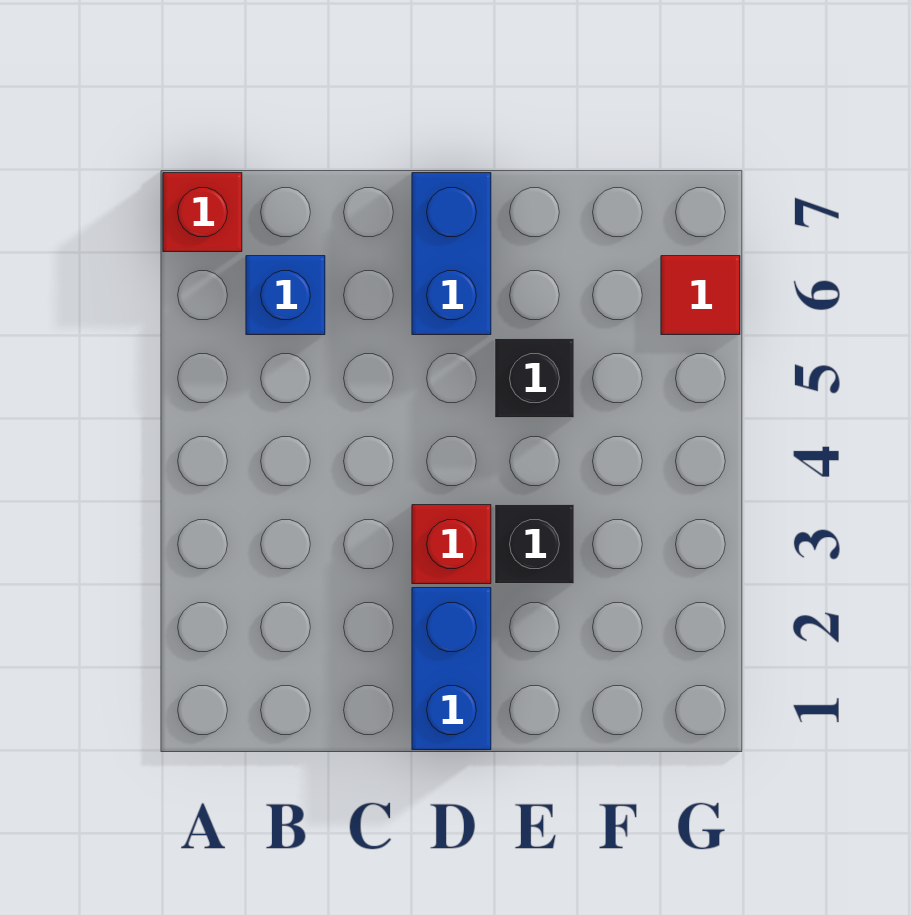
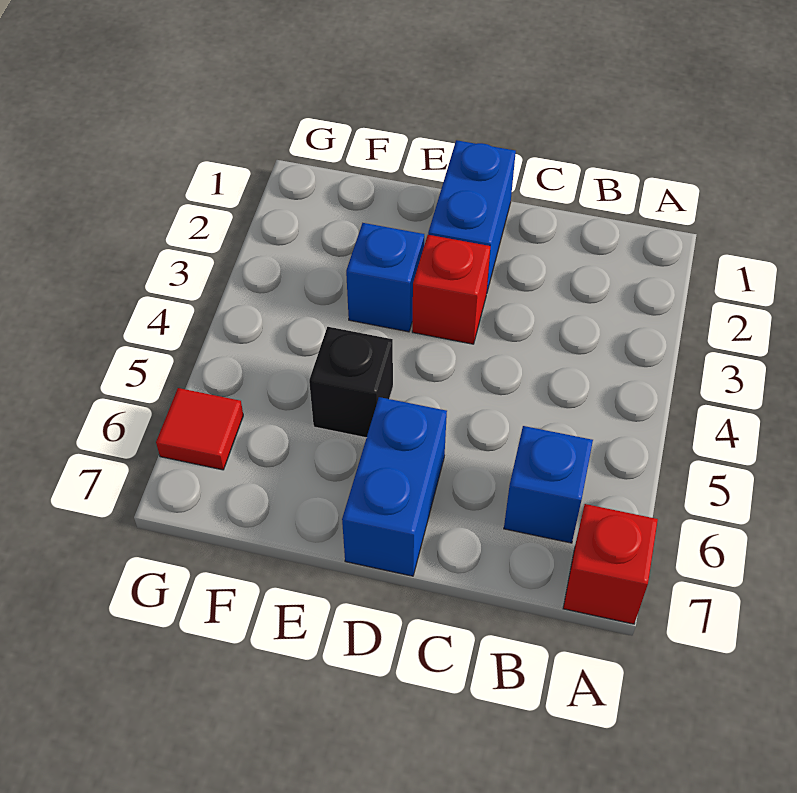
black 1x1 brick [495,505,574,584] -> blue 1x1 brick [346,223,424,332]

